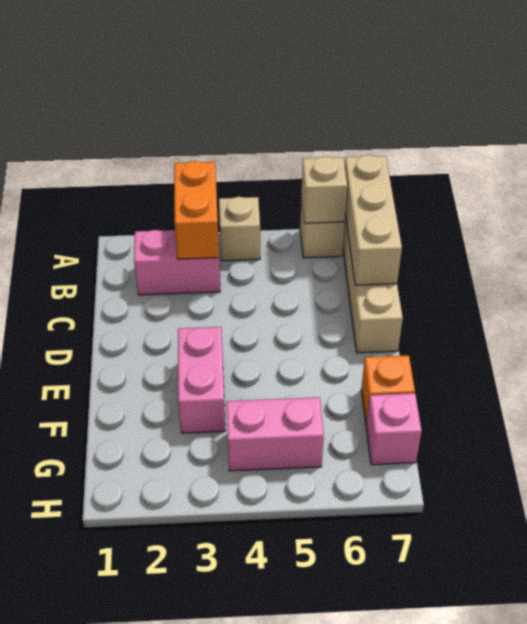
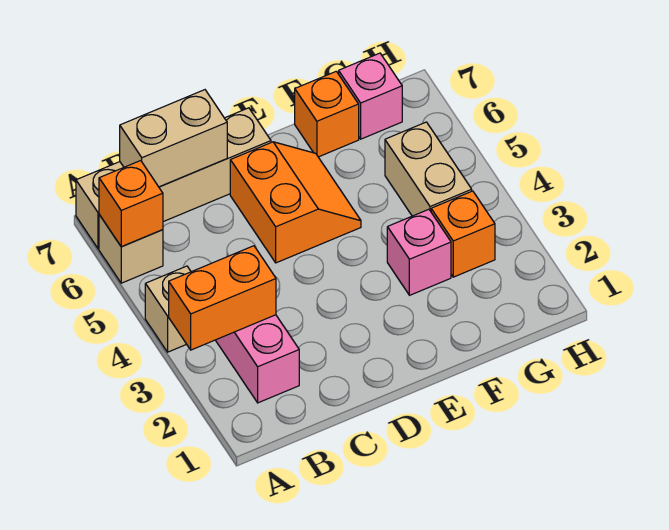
tan 1x1 brick [302,156,347,223] -> orange 1x1 brick [99,161,163,247]
tan 1x3 brick [345,155,402,285] -> tan 1x2 brick [120,90,227,187]
none -> orange 2x2 slope [230,142,361,263]
pink 1x2 brick [178,327,225,433] -> pink 1x1 brick [387,209,451,295]
none -> orange 1x1 brick [431,191,495,277]
pink 1x2 brick [226,397,324,471] -> tan 1x2 brick [385,122,472,216]

